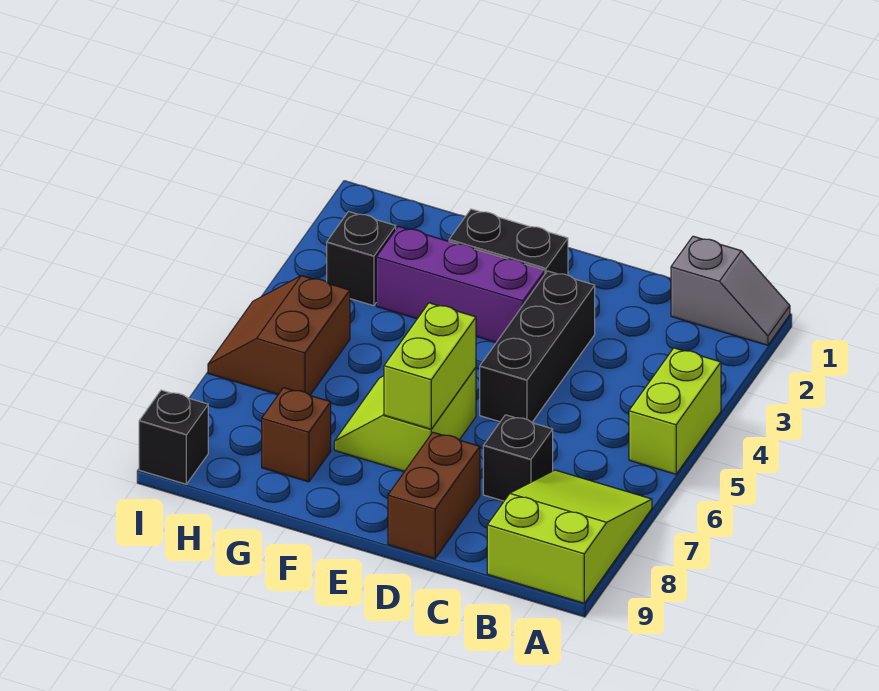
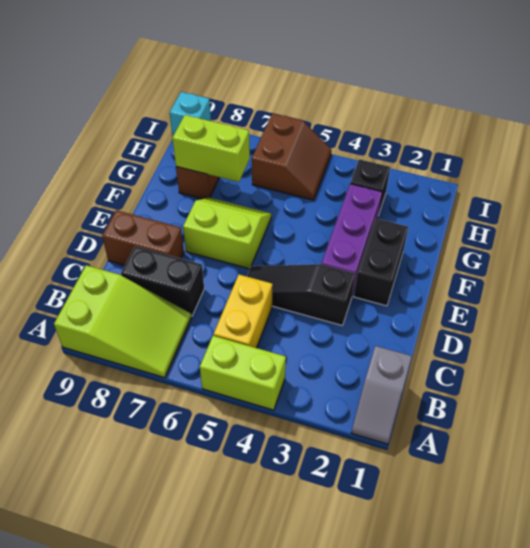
none -> yellow 1x2 brick [213,274,273,348]
black 1x1 brick [483,415,553,501] -> black 1x2 brick [121,246,204,316]
black 1x3 brick [480,271,595,422] -> black 1x3 slope [247,264,355,325]
lime 1x2 brick [384,303,476,429] -> lime 1x2 brick moved to [172,115,250,182]
brown 2x2 slope [208,276,350,395] -> brown 2x2 slope turned to [252,113,332,200]
black 1x1 brick [139,390,208,484] -> cyan 1x1 brick [170,92,211,137]

